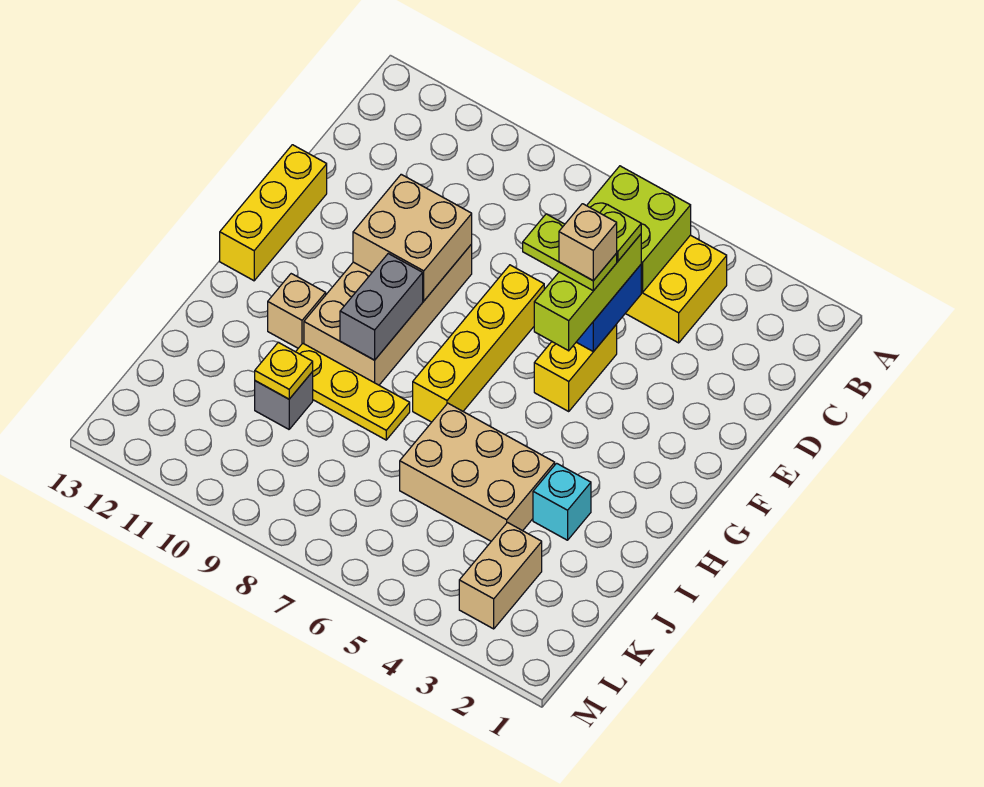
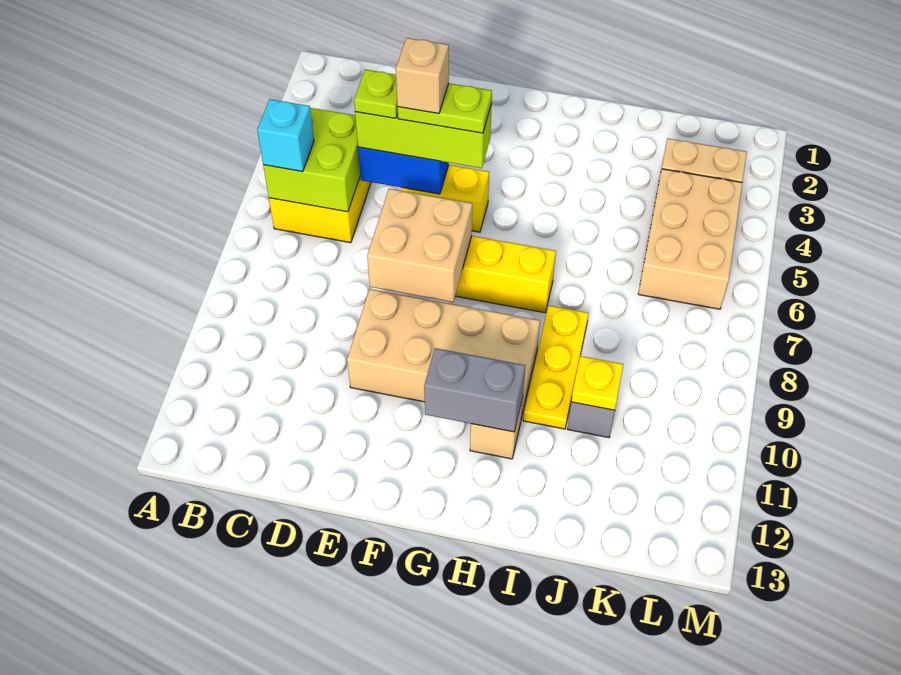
lime 1x2 plate [523,214,617,291] -> lime 1x2 plate turned to [398,83,492,133]
tan 2x2 brick [353,174,472,301] -> tan 2x2 brick moved to [367,189,472,302]
yellow 1x3 brick [220,145,327,281] -> none
grey 1x2 brick [340,254,423,360] -> grey 1x2 brick moved to [424,348,525,432]
cyan 1x1 brick [533,463,591,540] -> cyan 1x1 brick moved to [257,99,314,172]
tan 2x3 brick [400,403,555,541] -> tan 2x3 brick moved to [638,169,742,309]

